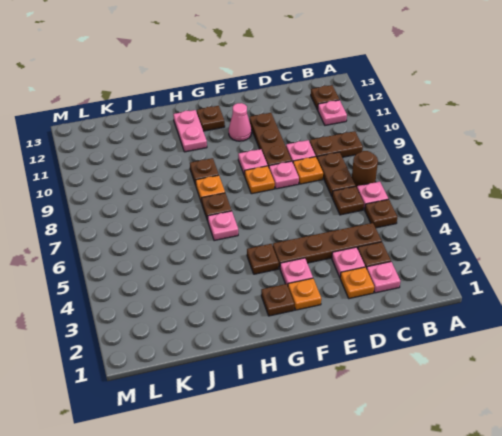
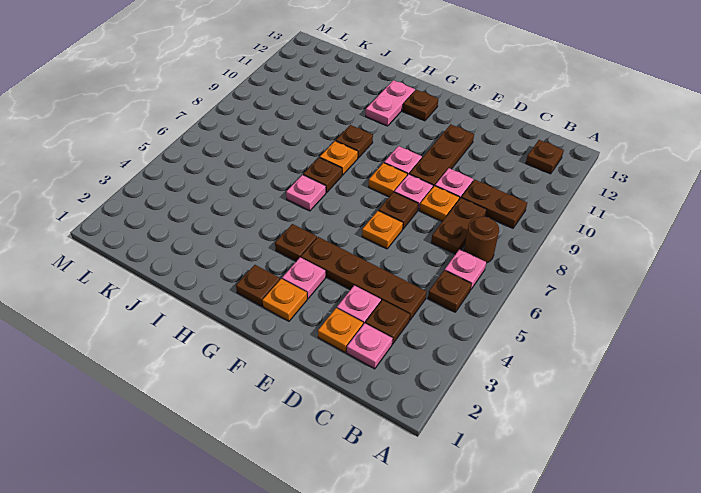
pink 1x1 plate [318,100,347,125] -> none
brown 1x1 plate [332,186,364,215] -> brown 1x1 plate moved to [379,192,418,229]
none -> orange 1x1 plate [362,211,403,249]
pink 1x1 cone [229,103,252,141] -> none

